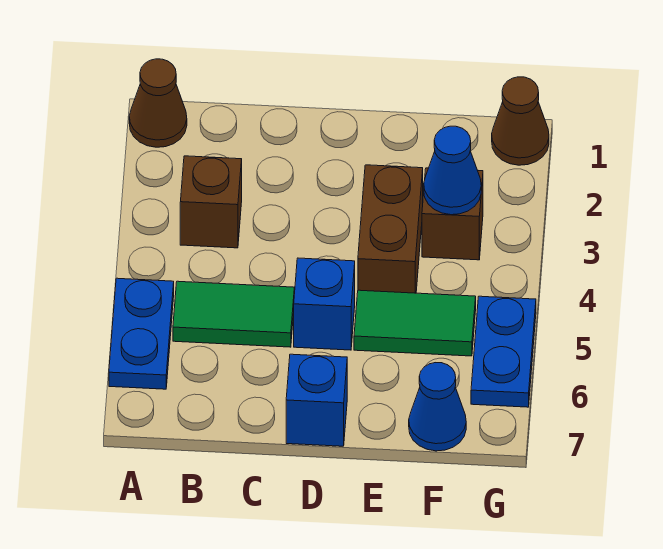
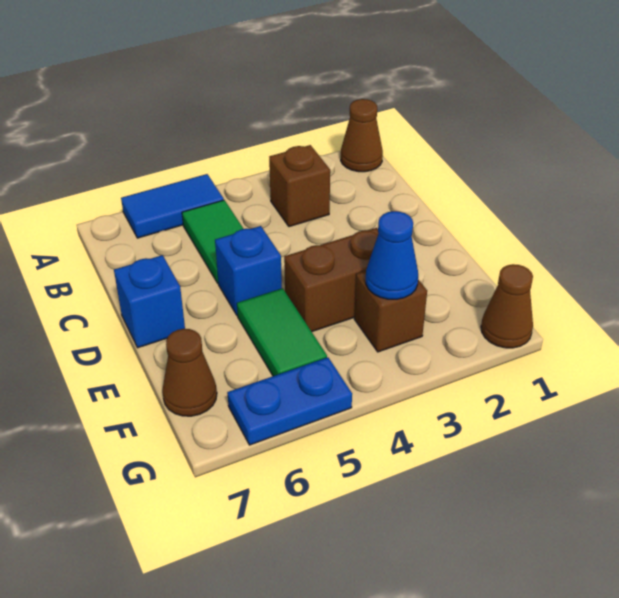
blue 1x2 plate [109,278,174,389] -> blue 1x2 tile [121,174,224,238]
blue 1x1 cone [409,363,466,451] -> brown 1x1 cone [162,329,217,416]

